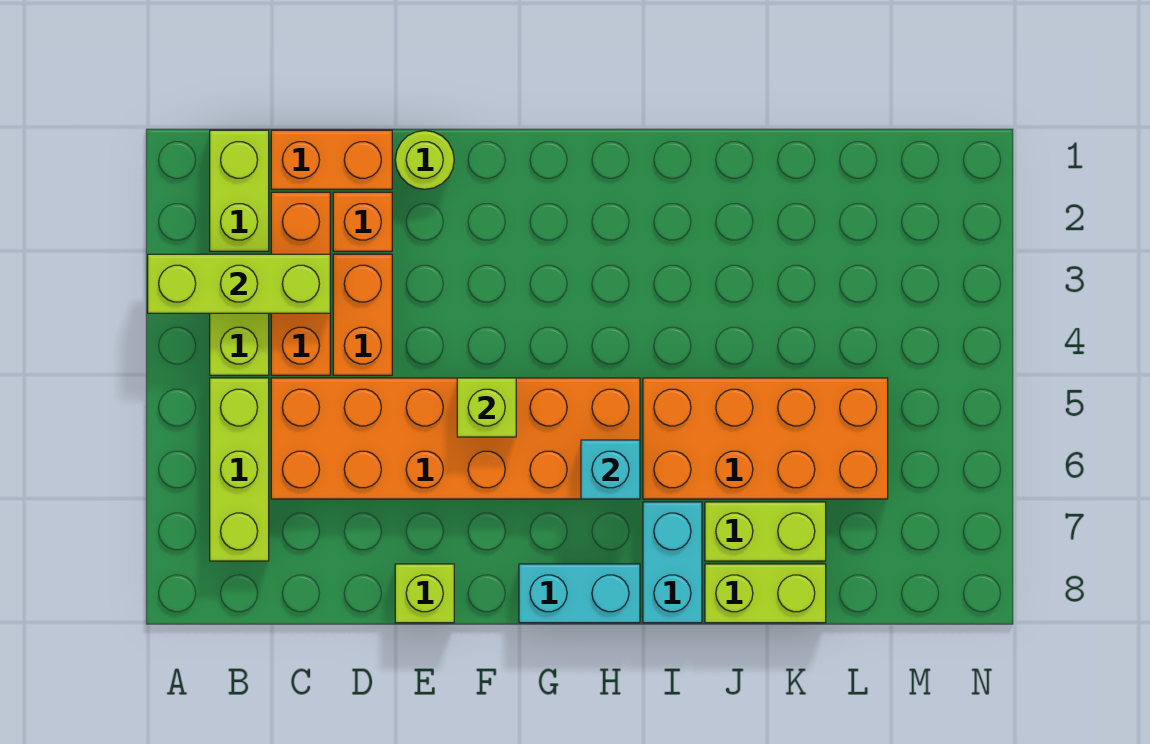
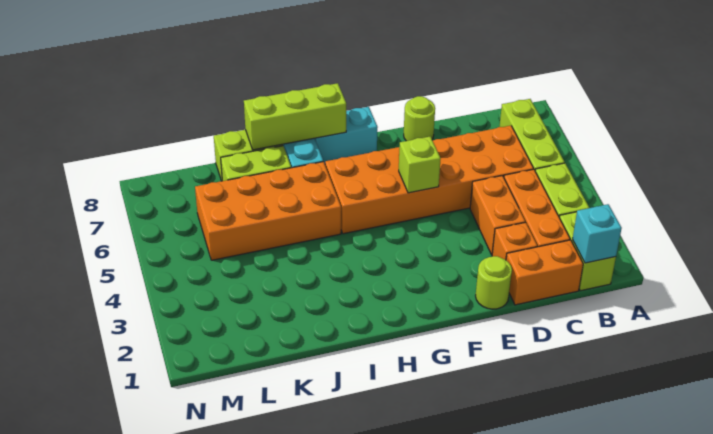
lime 1x3 brick [148,254,330,313] -> lime 1x3 brick moved to [244,83,346,150]
lime 1x1 brick [395,564,454,623] -> lime 1x1 round brick [404,96,435,141]
cyan 1x1 brick [581,440,640,499] -> cyan 1x1 brick moved to [573,204,622,263]

